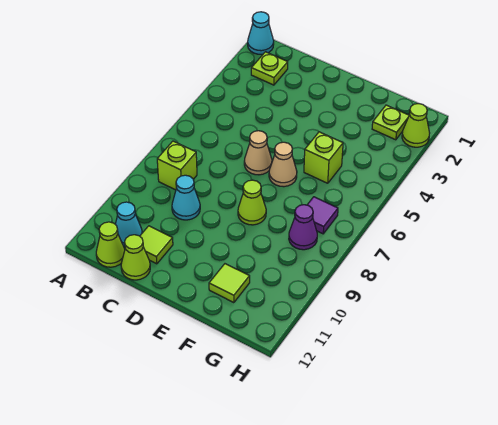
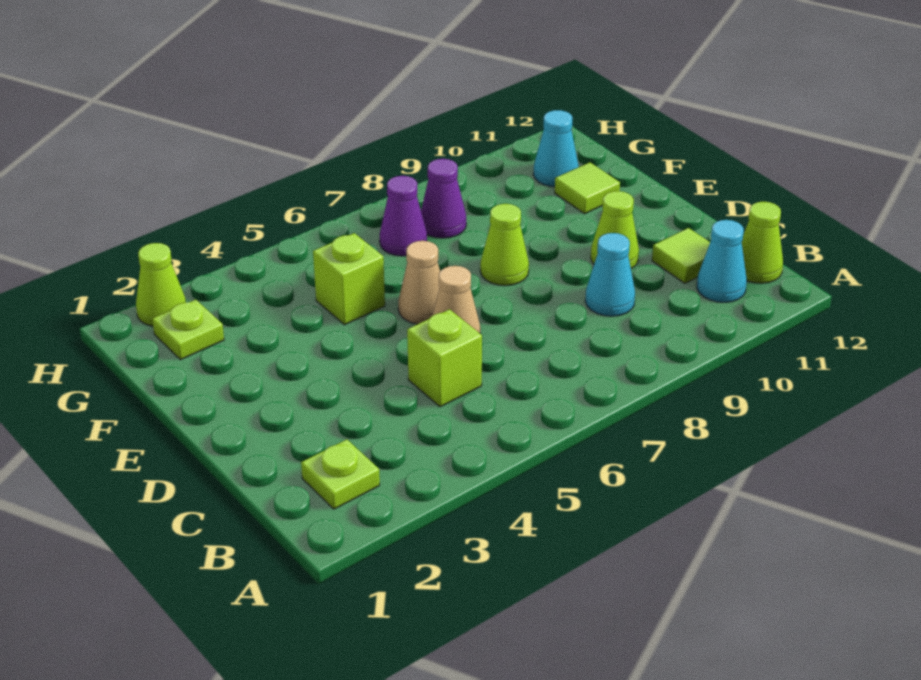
cyan 1x1 cone [248,12,274,54] -> cyan 1x1 cone moved to [533,110,579,187]
lime 1x1 brick [157,141,197,190] -> lime 1x1 brick moved to [407,309,482,407]
lime 1x1 cone [121,235,150,280] -> lime 1x1 cone moved to [591,191,639,269]
purple 1x1 tile [307,197,338,234] -> purple 1x1 cone [380,176,427,256]

